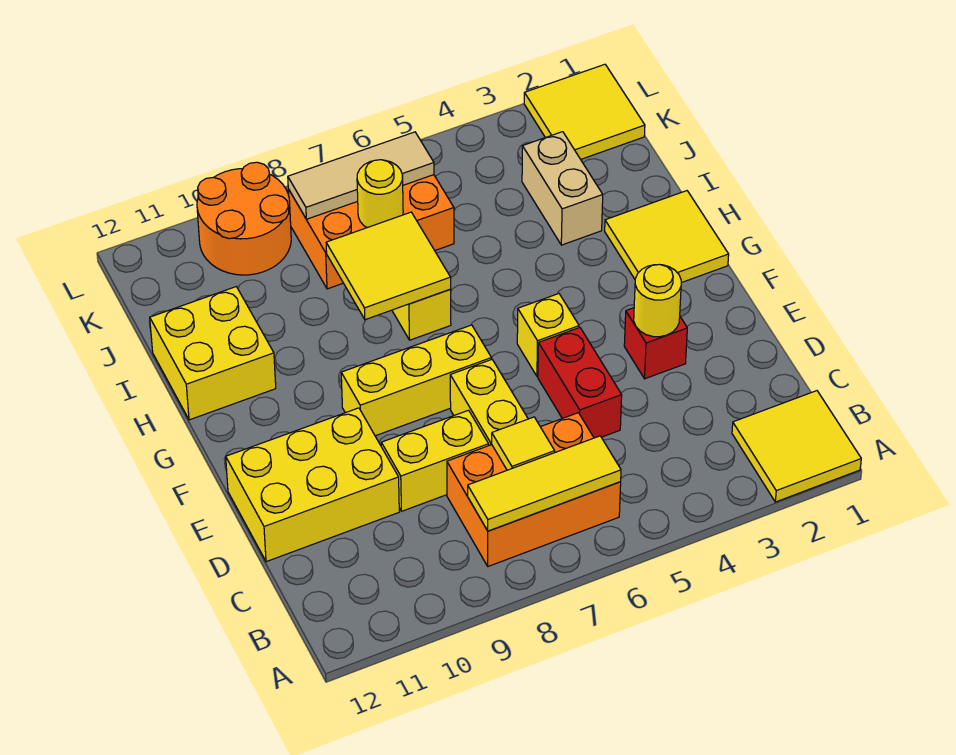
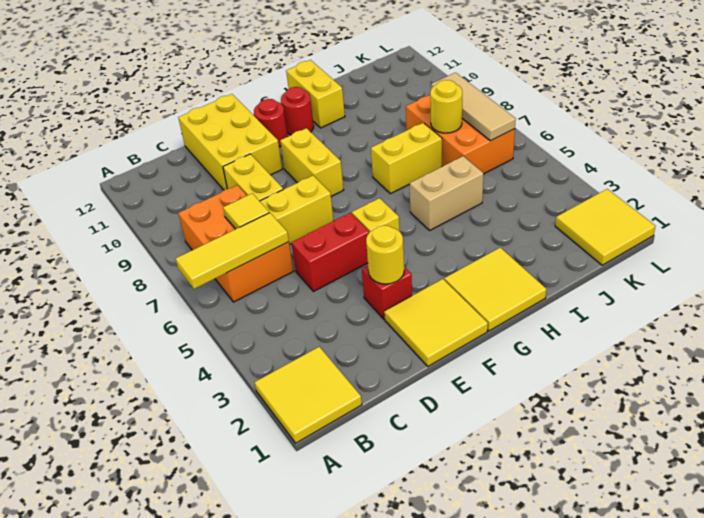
yellow 1x3 tile [468,436,621,531] -> yellow 1x3 tile turned to [176,213,289,289]
yellow 1x3 brick [341,325,491,436] -> yellow 1x2 brick [280,128,344,196]
none -> red 1x1 round brick [254,99,287,147]
none -> red 1x1 round brick [281,87,314,135]
yellow 2x2 tile [326,212,451,320] -> yellow 2x2 tile moved to [384,279,488,366]
yellow 2x2 brick [150,287,276,420] -> yellow 1x2 brick [286,60,345,128]
tan 1x2 brick [522,132,603,245] -> tan 1x2 brick moved to [410,156,483,230]
orange 2x2 round brick [197,162,291,275] -> none

